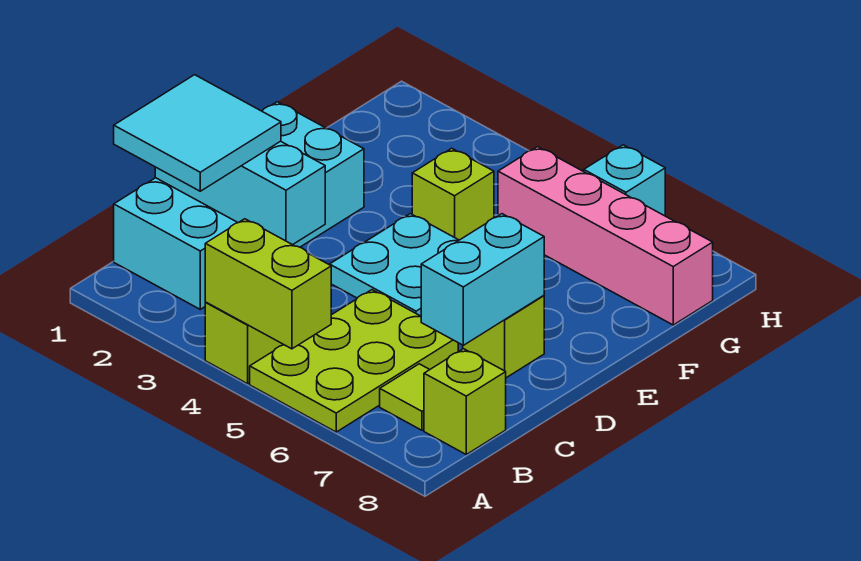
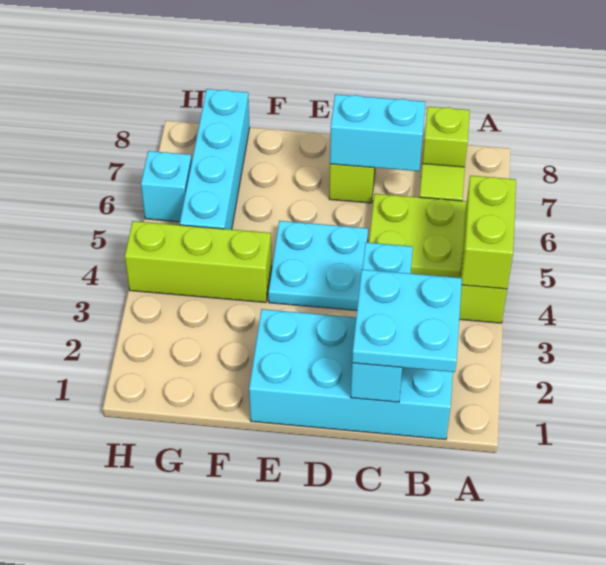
cyan 2x2 tile [114,75,281,191] -> cyan 2x2 plate [352,269,462,372]
lime 1x1 brick [412,148,494,240] -> lime 1x3 brick [125,221,272,303]
pink 1x4 brick [498,147,713,325] -> cyan 1x4 brick [180,89,250,230]

